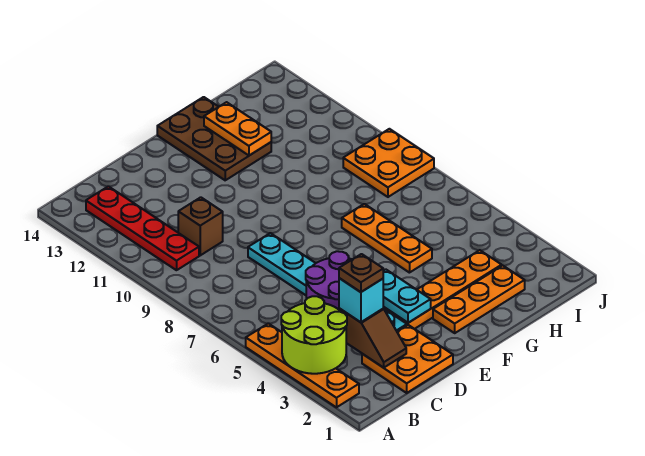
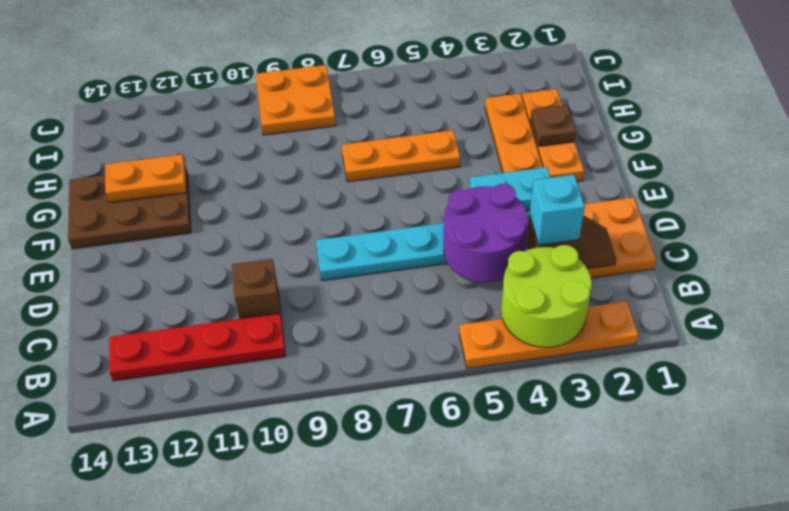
brown 1x1 plate [339,254,383,292] -> brown 1x1 plate moved to [531,105,576,146]

